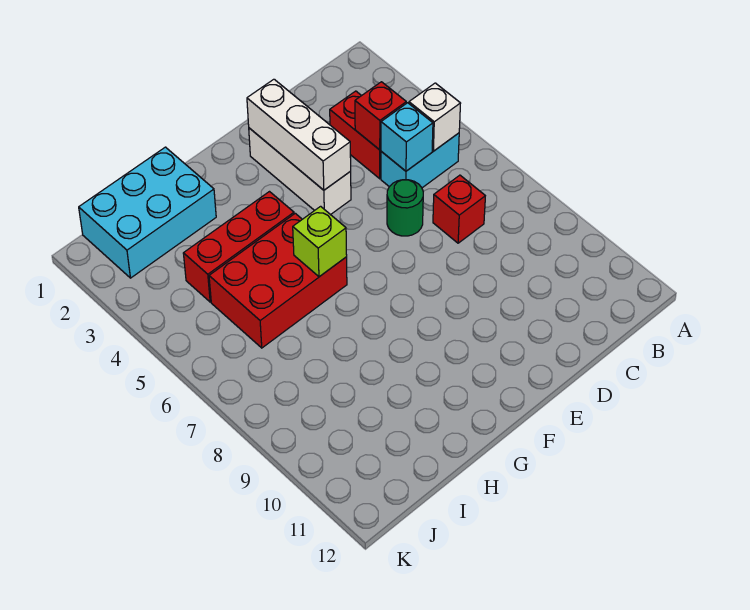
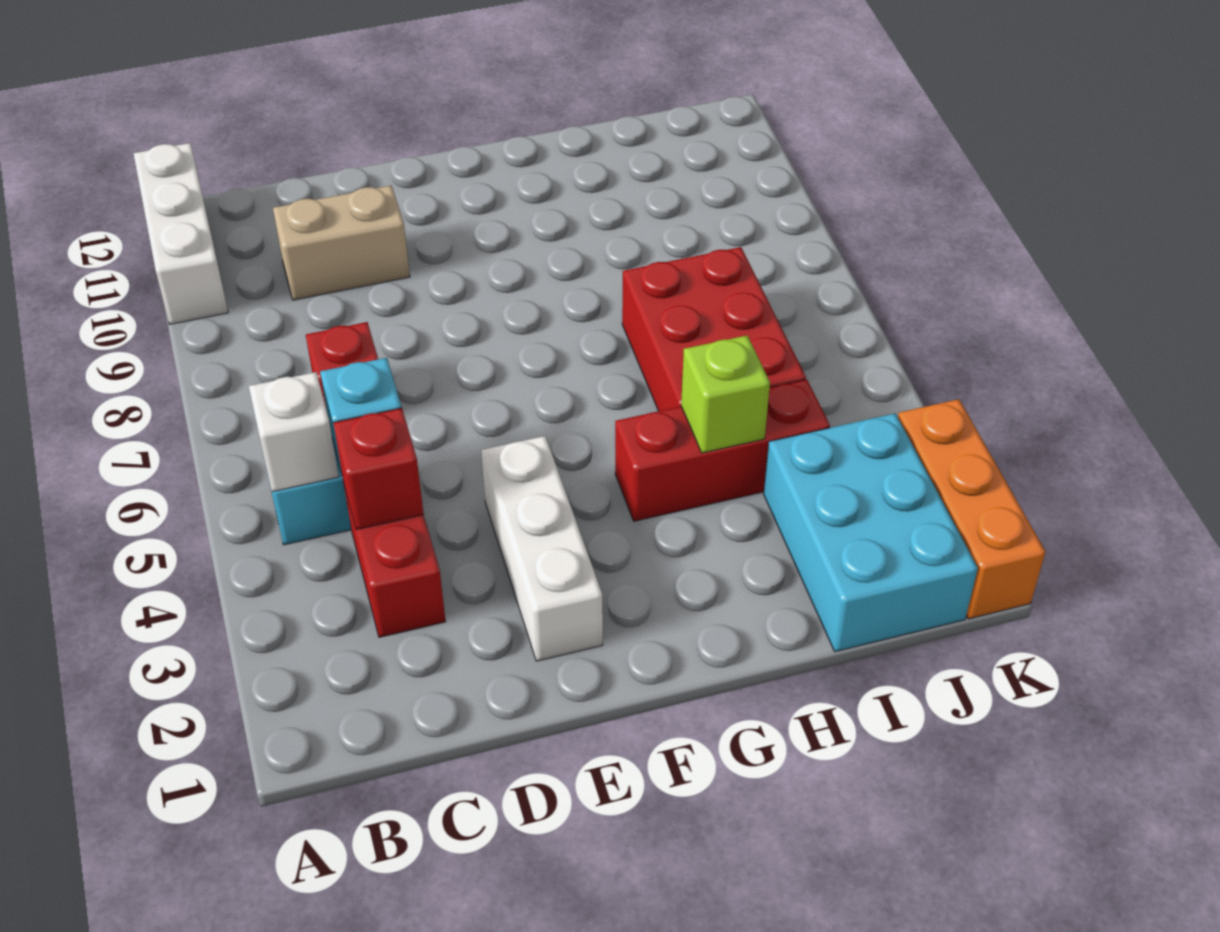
none -> tan 1x2 brick [273,186,410,300]
green 1x1 round brick [387,180,423,236] -> none
white 1x3 brick [247,79,351,190] -> white 1x3 brick moved to [133,143,228,324]
red 2x3 brick [209,213,347,348] -> red 2x3 brick turned to [622,247,806,411]
lime 1x1 brick [293,206,347,277] -> lime 1x1 brick moved to [681,335,770,453]
cyan 2x3 brick [79,147,216,278] -> cyan 2x3 brick turned to [764,413,978,652]
none -> orange 1x3 brick [898,399,1045,619]

